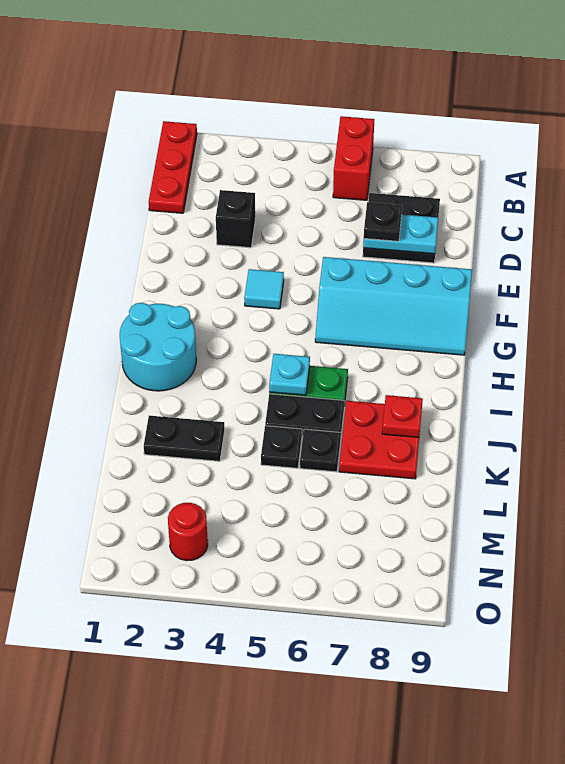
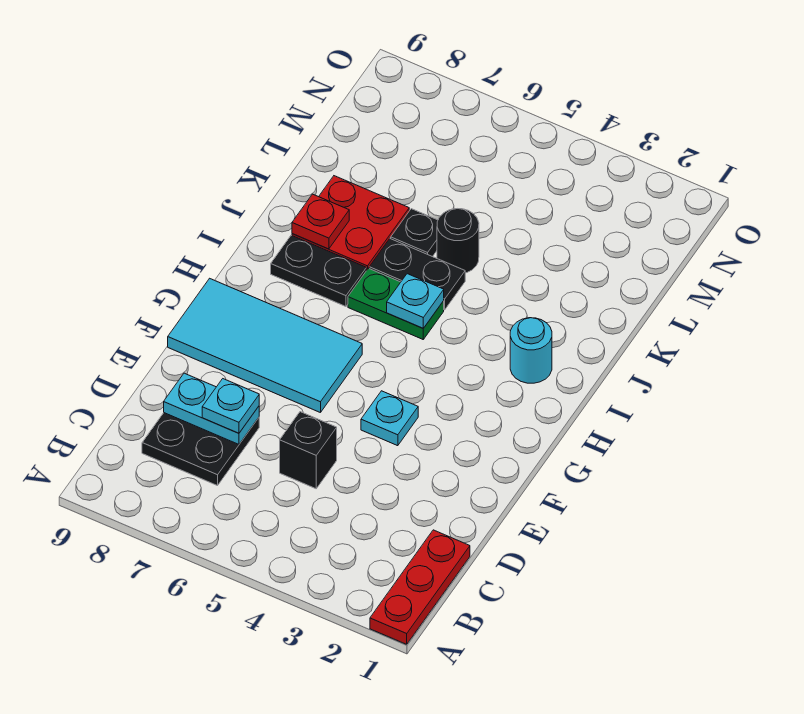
red 1x2 brick [333,116,374,200] -> none
black 1x1 brick [216,190,255,248] -> black 1x1 brick moved to [280,412,337,489]
black 1x1 plate [364,202,402,241] -> cyan 1x1 plate [202,379,259,433]
cyan 1x1 tile [244,269,284,309] -> cyan 1x1 plate [361,391,418,446]
cyan 2x4 slope [315,257,472,355] -> cyan 2x4 tile [168,278,362,413]
cyan 2x2 round brick [120,303,196,391] -> cyan 1x1 round brick [510,318,552,383]
black 1x2 plate [144,416,225,461] -> black 1x2 plate moved to [271,235,366,306]
black 1x1 plate [261,426,302,468] -> black 1x1 round brick [437,209,479,273]
red 1x1 round brick [168,503,208,561] -> none

